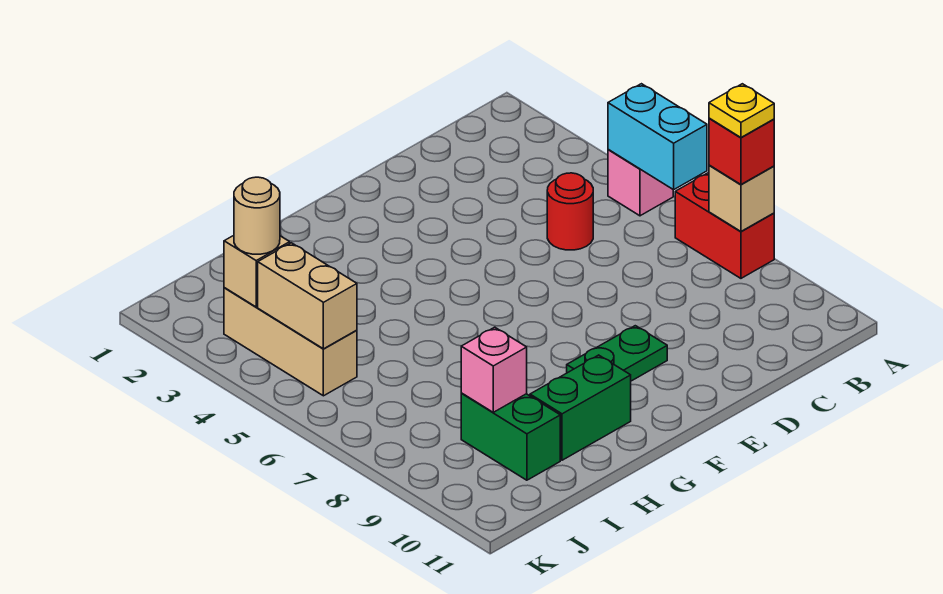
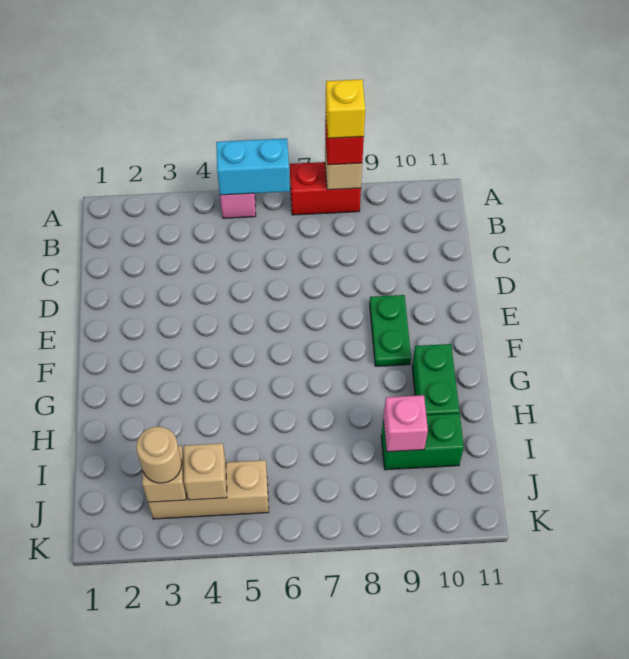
yellow 1x1 plate [709,84,774,137] -> yellow 1x1 brick [326,79,365,138]
red 1x1 round brick [547,173,593,250] -> none
tan 1x2 brick [258,243,357,349] -> tan 1x1 brick [184,443,227,500]

